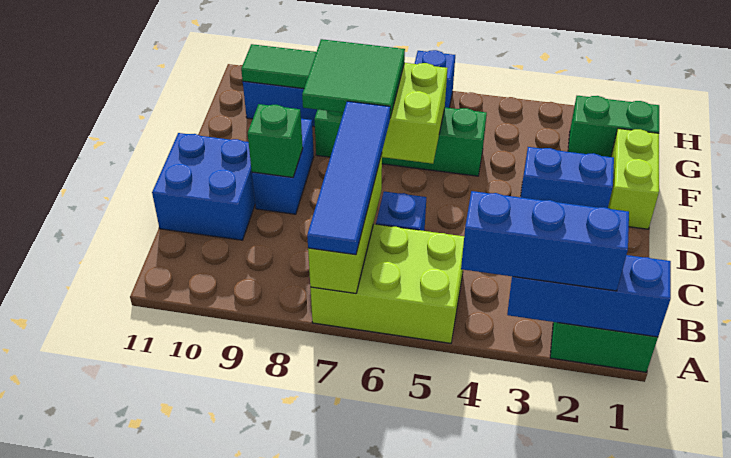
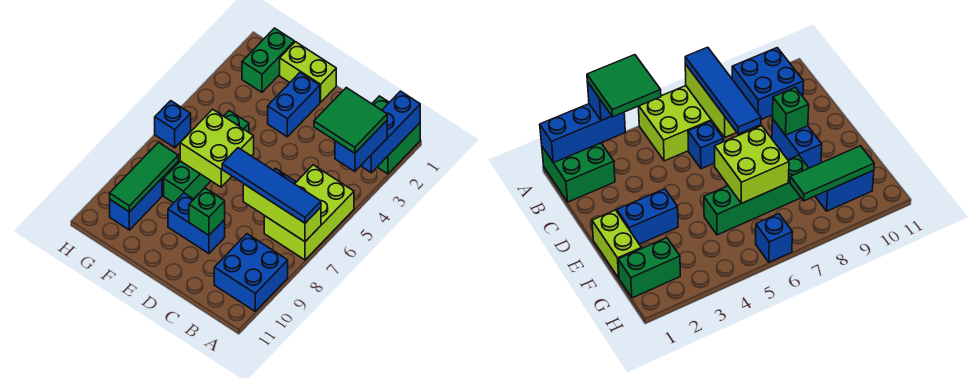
blue 1x3 brick [461,191,629,291] -> blue 1x2 brick [335,121,387,172]
blue 2x2 brick [152,133,255,240] -> blue 2x2 brick moved to [214,234,288,311]
green 2x2 tile [302,39,405,117] -> green 2x2 tile moved to [314,88,387,153]

